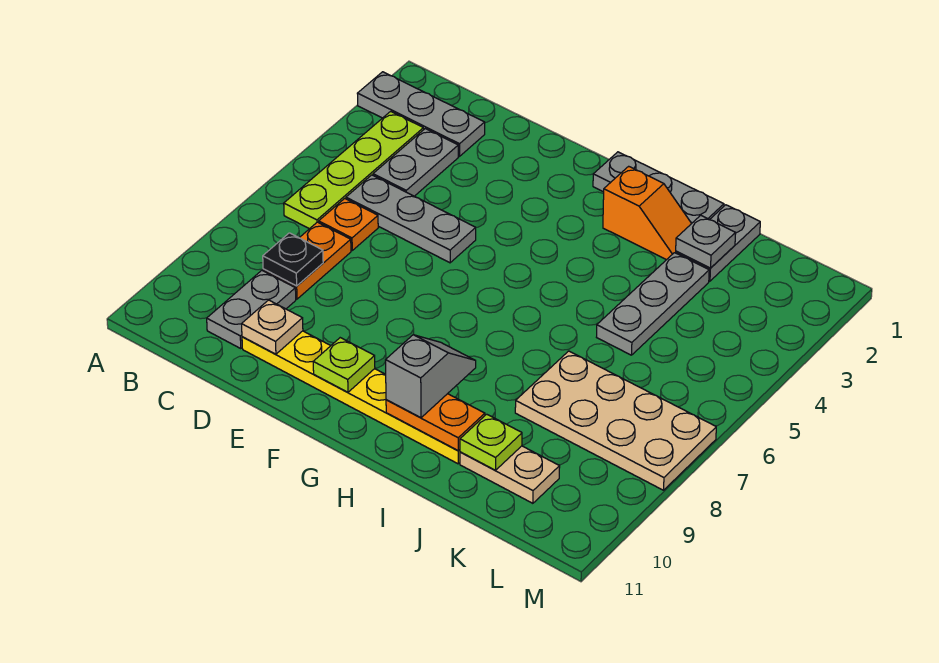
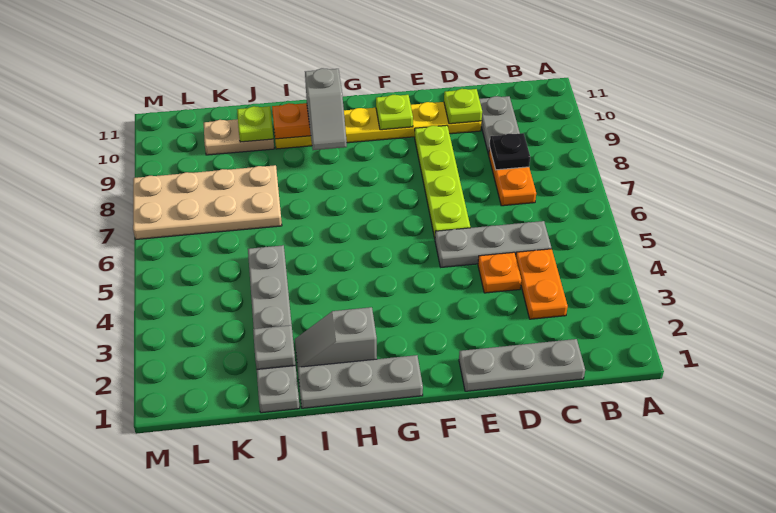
grey 1x3 plate [357,72,485,156] -> grey 1x3 plate moved to [459,339,585,391]
lime 1x4 plate [284,111,424,229] -> lime 1x4 plate moved to [415,125,470,238]
grey 1x2 plate [373,129,458,196] -> orange 1x2 plate [516,249,568,319]
orange 1x1 plate [319,198,378,250] -> orange 1x1 plate moved to [478,252,521,293]
tan 1x1 plate [242,300,303,354] -> lime 1x1 plate [444,89,482,124]
orange 1x2 slope [603,166,692,260] -> grey 1x2 slope [295,307,377,367]

